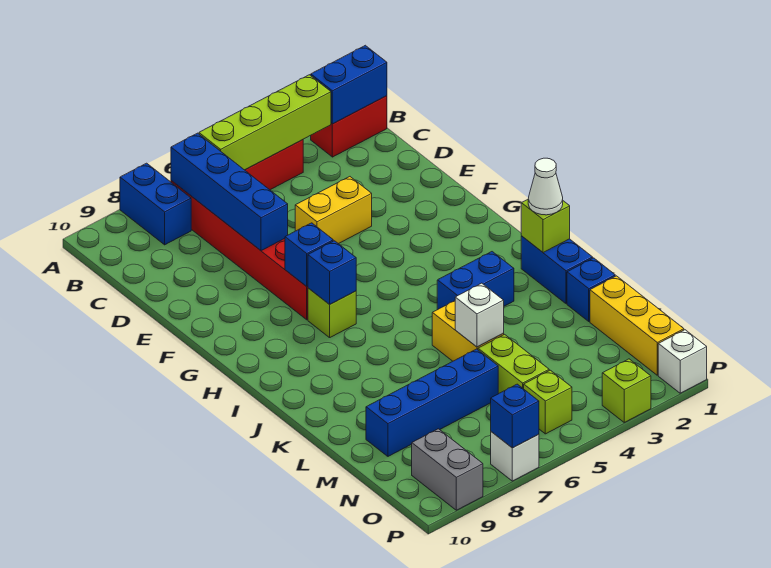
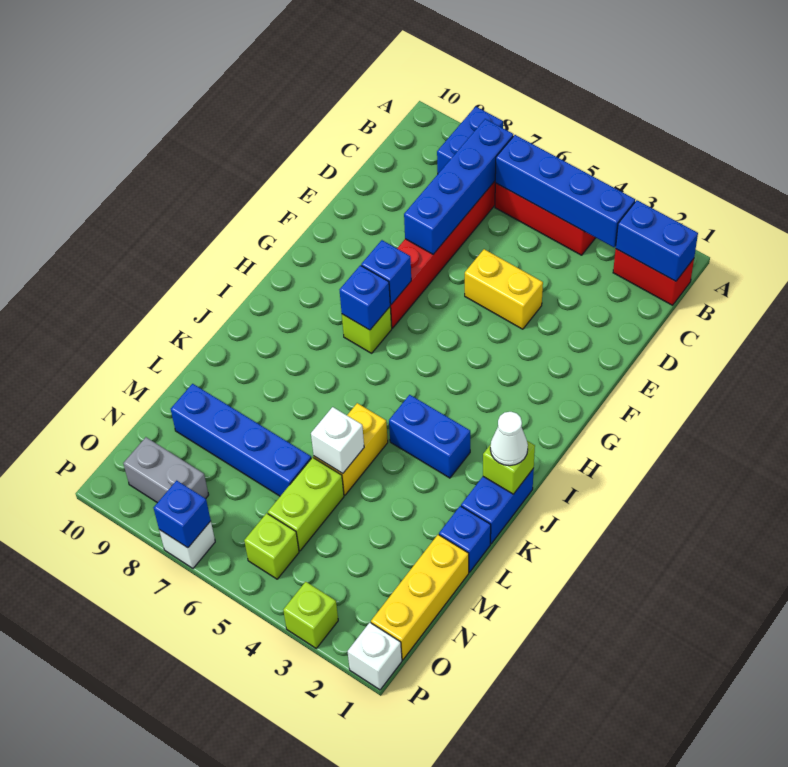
lime 1x4 brick [199,75,331,170] -> blue 1x4 brick [495,135,635,247]
grey 1x2 brick [412,429,483,510] -> grey 1x2 brick turned to [123,437,209,503]

